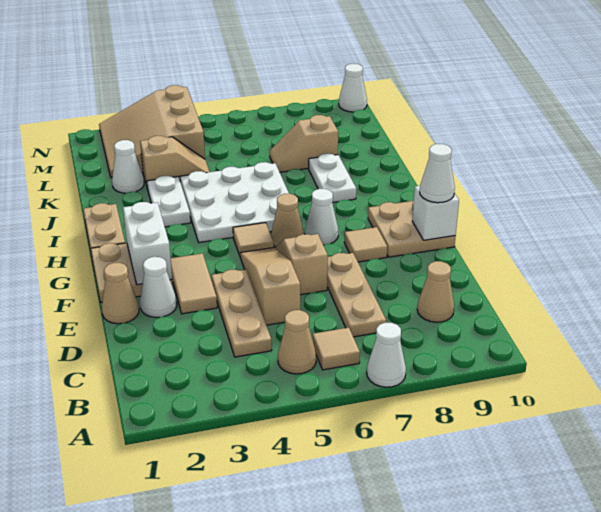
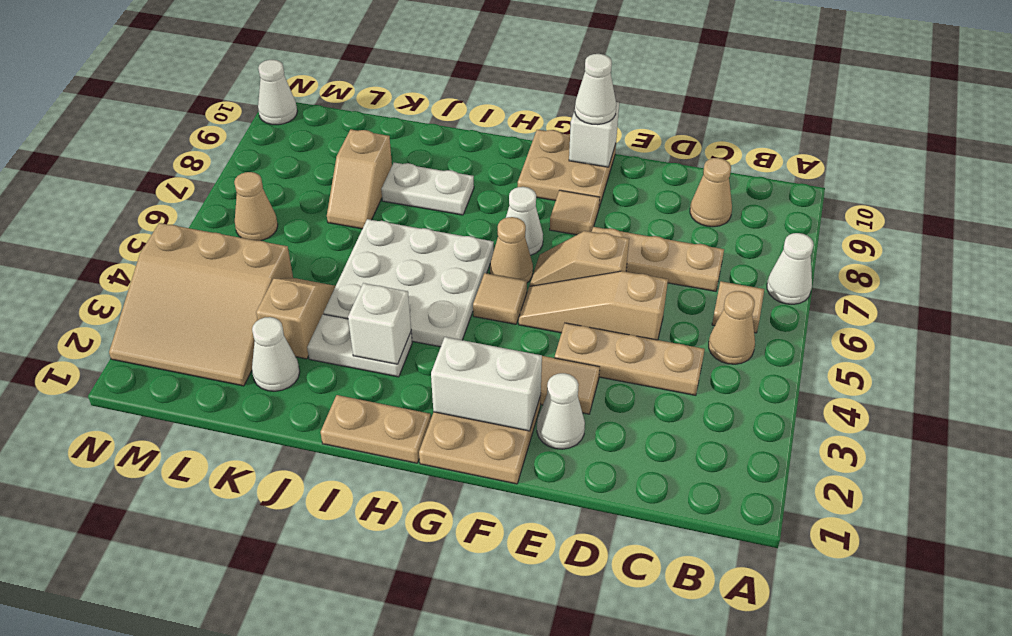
tan 1x1 cone [102,263,139,324] -> tan 1x1 cone moved to [234,172,278,241]
none -> white 1x1 brick [348,283,411,364]

